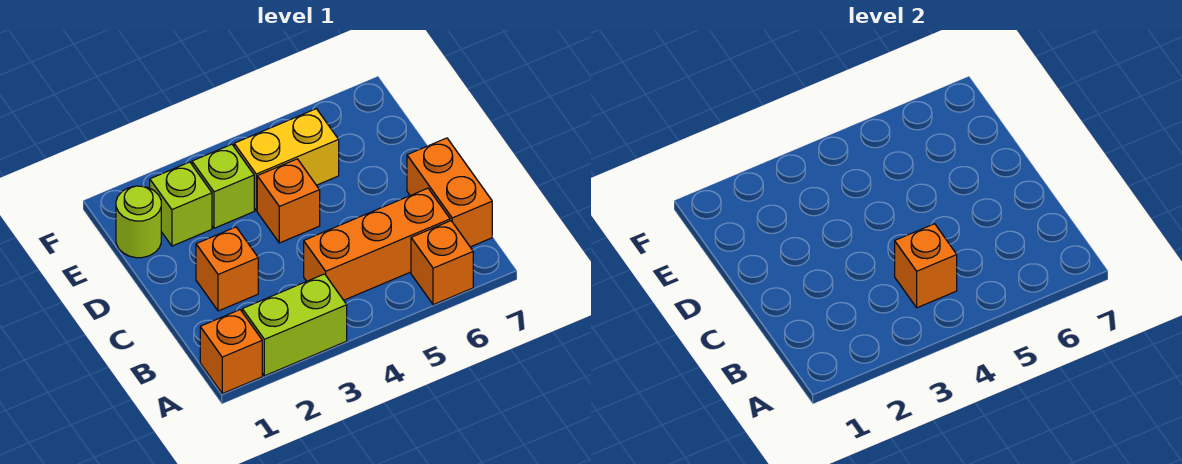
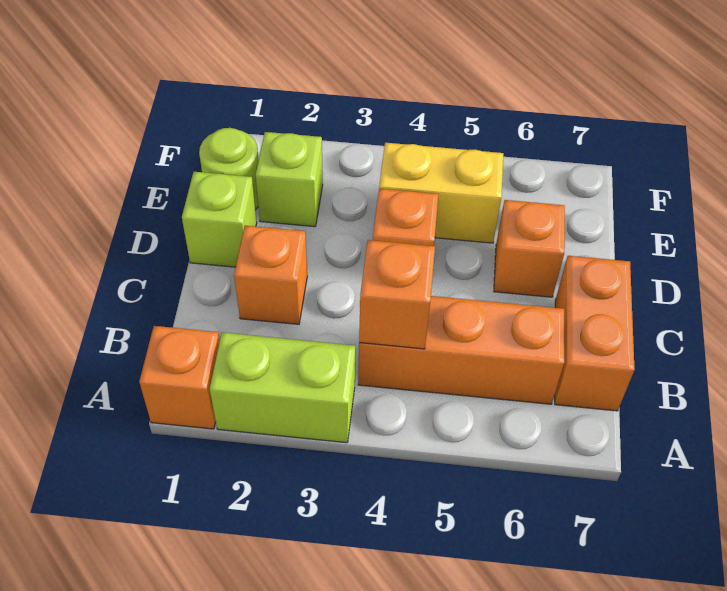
orange 1x1 brick [411,221,473,305] -> orange 1x1 brick moved to [494,200,565,297]
lime 1x1 brick [192,144,254,228] -> lime 1x1 brick moved to [182,172,257,267]

